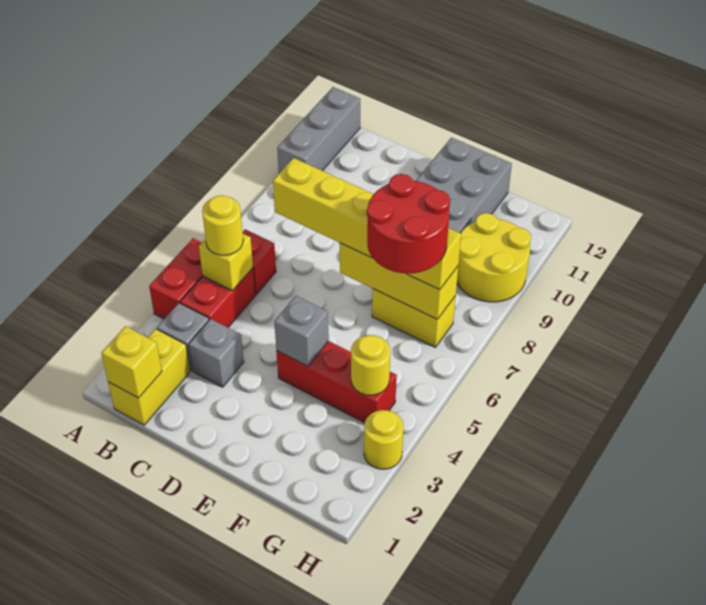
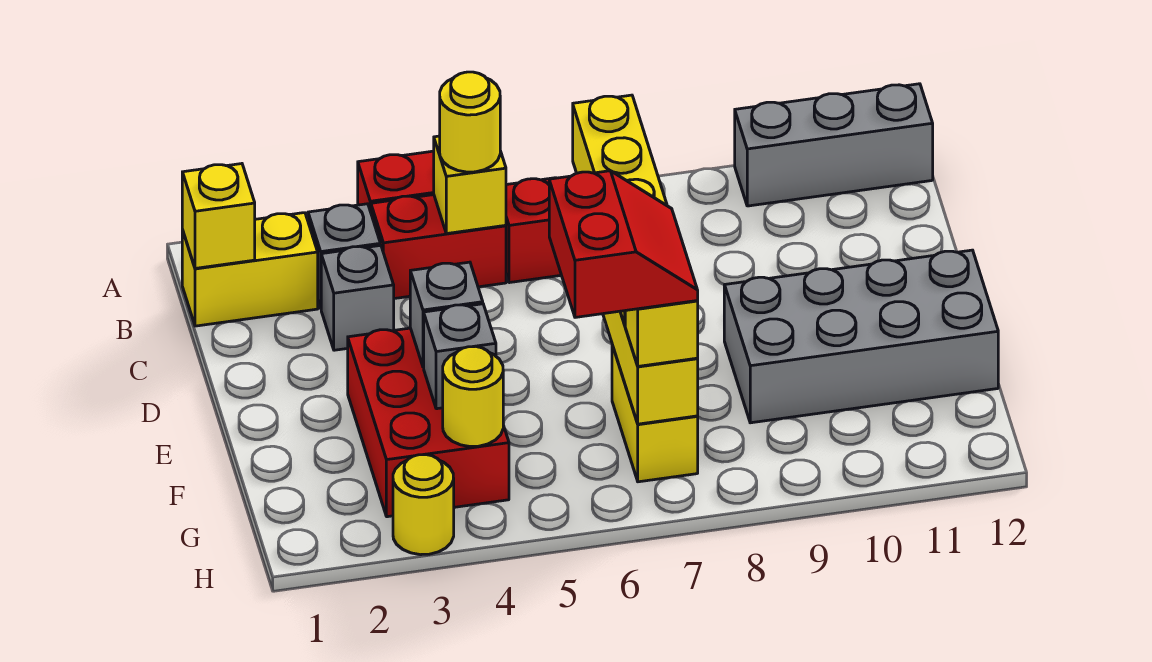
red 1x3 brick [276,341,397,423] -> red 2x3 brick [348,328,509,517]
none -> grey 1x1 brick [424,304,496,409]
red 2x2 round brick [367,174,450,273] -> red 2x2 slope [549,171,698,317]
yellow 2x2 round brick [457,213,531,302] -> none

